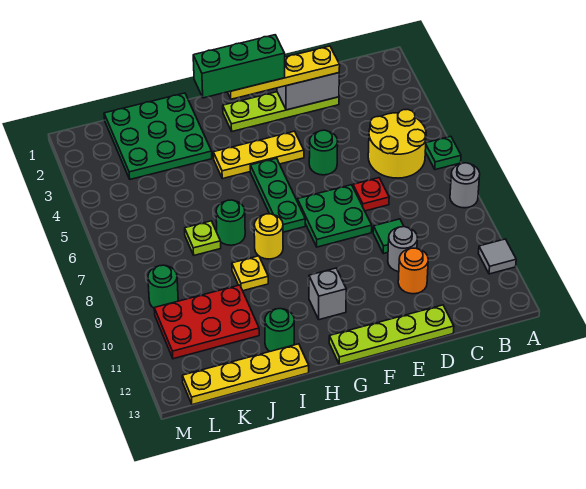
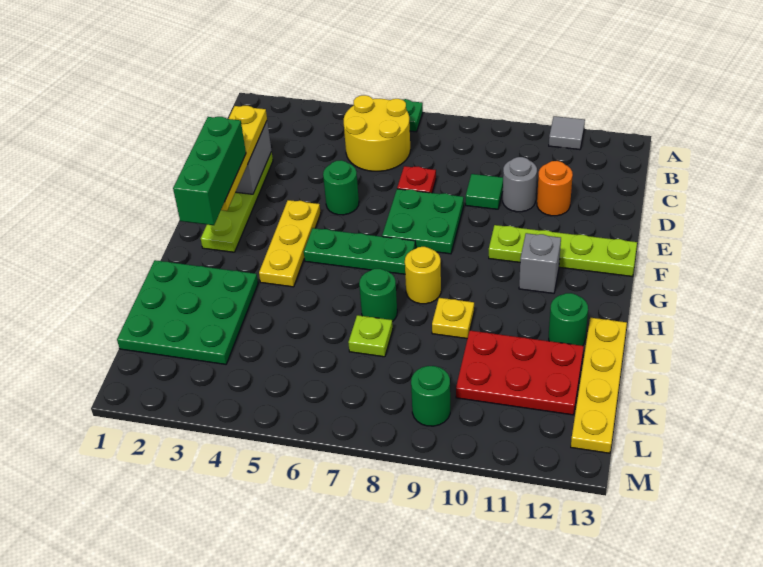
grey 1x1 round brick [450,163,480,208] -> none
lime 1x4 plate [329,305,454,365] -> lime 1x4 plate turned to [489,225,637,277]
red 2x3 plate [154,285,259,359] -> red 2x3 plate turned to [456,331,584,415]

